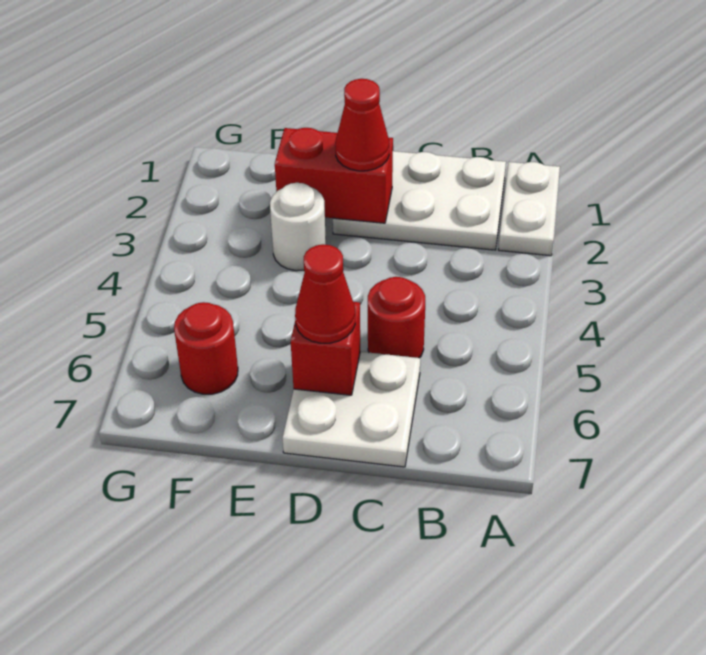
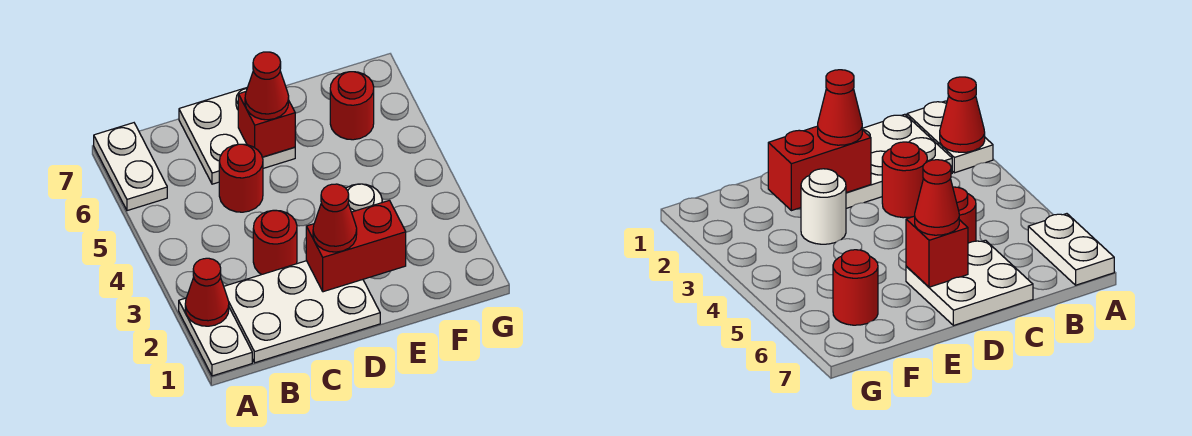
none -> red 1x1 cone [185,258,229,326]
none -> white 1x2 plate [94,123,167,211]
none -> red 1x1 round brick [253,210,297,275]

